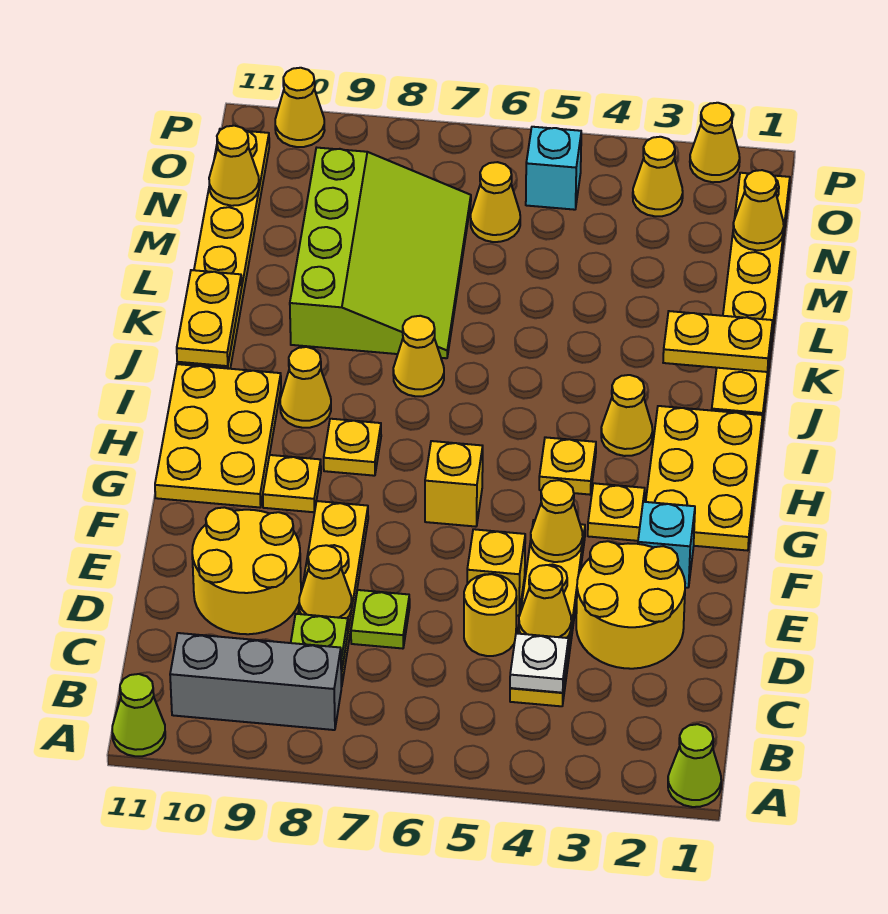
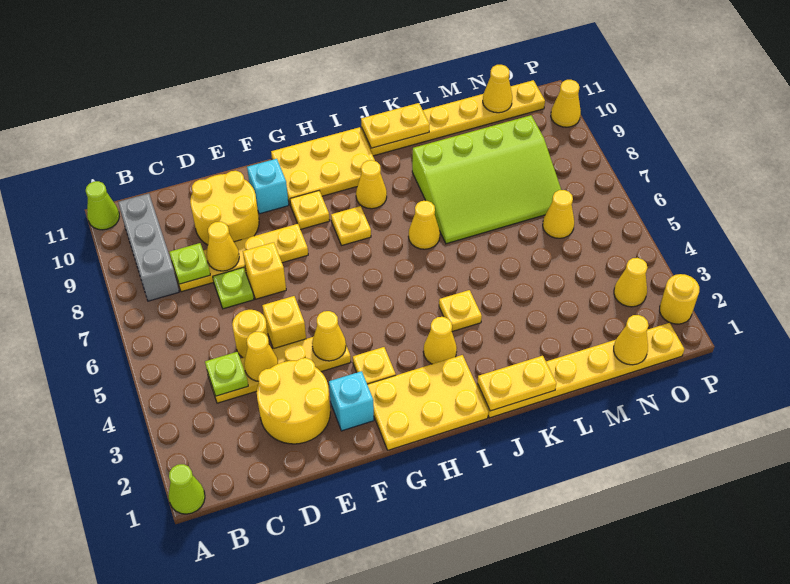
white 1x1 plate [510,633,568,693] -> lime 1x1 plate [205,352,248,396]
yellow 1x1 brick [425,441,483,527] -> yellow 1x1 brick moved to [243,242,286,299]
yellow 1x1 plate [539,437,596,495] -> yellow 1x1 plate moved to [439,290,482,332]
yellow 1x2 plate [663,311,773,372] -> yellow 1x2 plate turned to [477,356,556,411]
cyan 1x1 brick [526,127,581,210] -> cyan 1x1 brick moved to [247,159,289,214]
yellow 1x1 cone [690,103,740,182] -> yellow 1x1 round brick [660,274,699,324]

